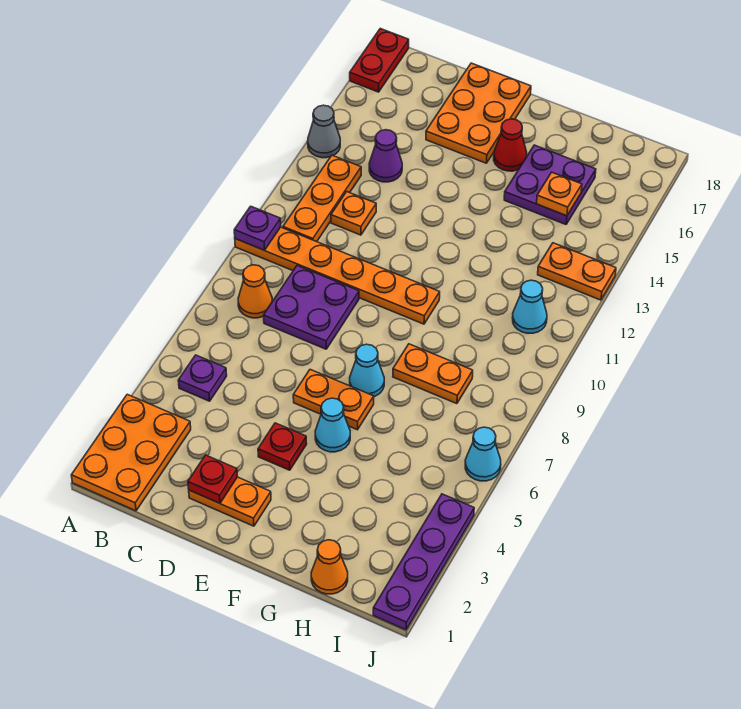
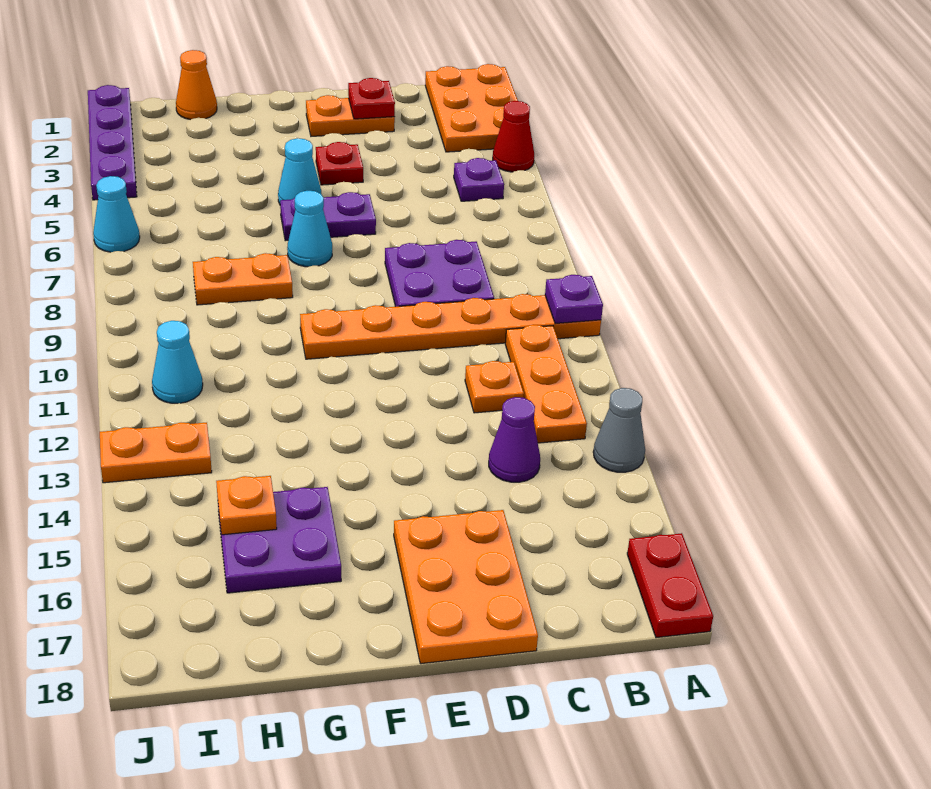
orange 1x1 cone [238,265,272,318] -> none
orange 1x2 plate [293,370,374,430] -> purple 1x2 plate [280,192,376,241]
red 1x1 cone [494,119,527,171] -> red 1x1 cone moved to [493,101,534,172]

